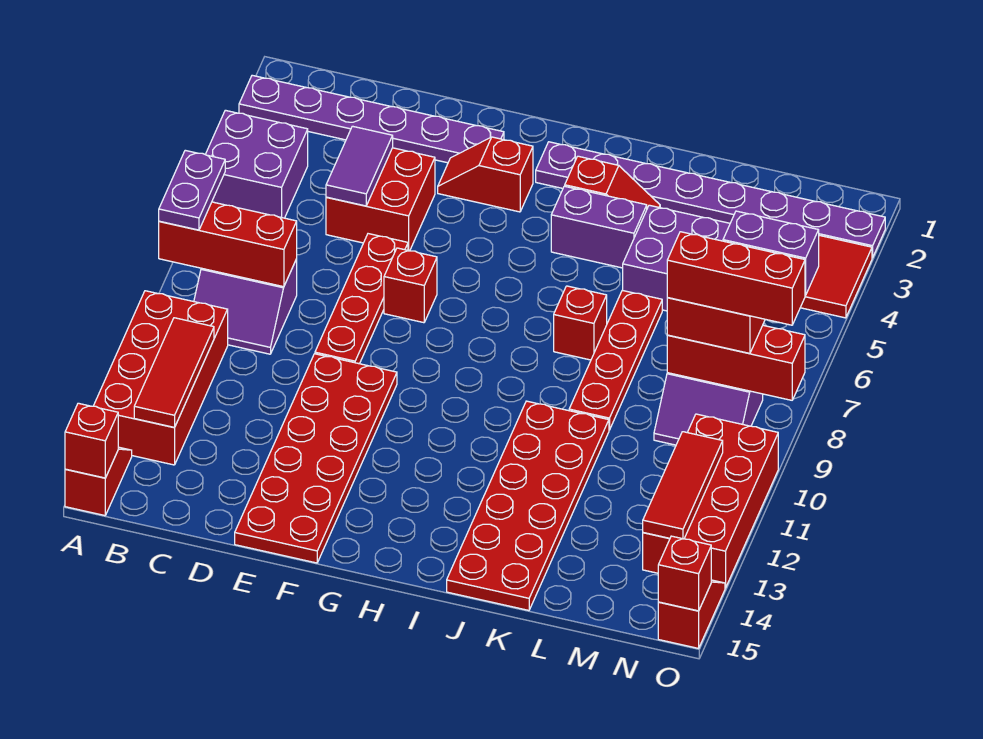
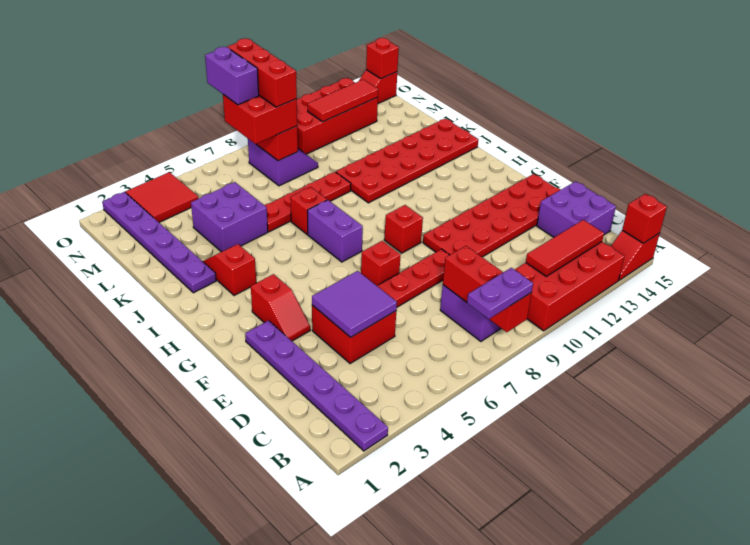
purple 2x2 brick [205,110,308,218] -> purple 2x2 brick moved to [537,181,616,237]
purple 1x2 tile [326,126,393,206] -> purple 2x2 tile [312,271,397,337]
none -> red 1x1 brick [384,205,423,253]
purple 1x8 plate [536,142,885,258] -> purple 1x6 plate [102,192,216,293]
purple 1x2 brick [551,186,647,268] -> purple 1x2 brick moved to [307,200,363,262]

